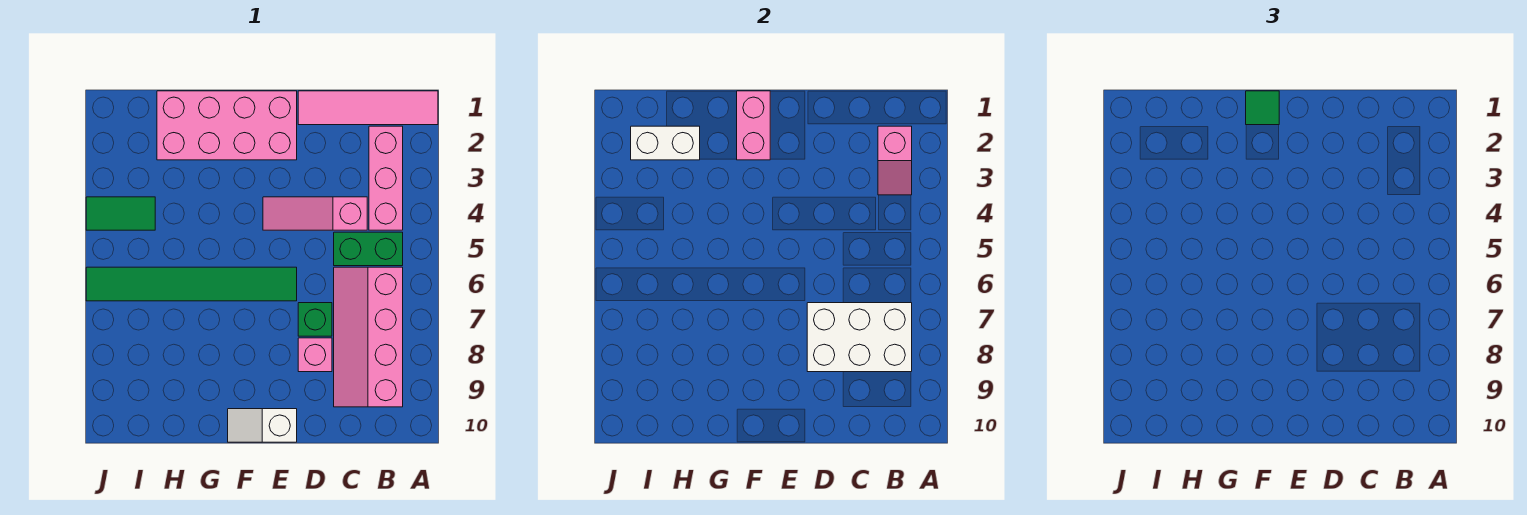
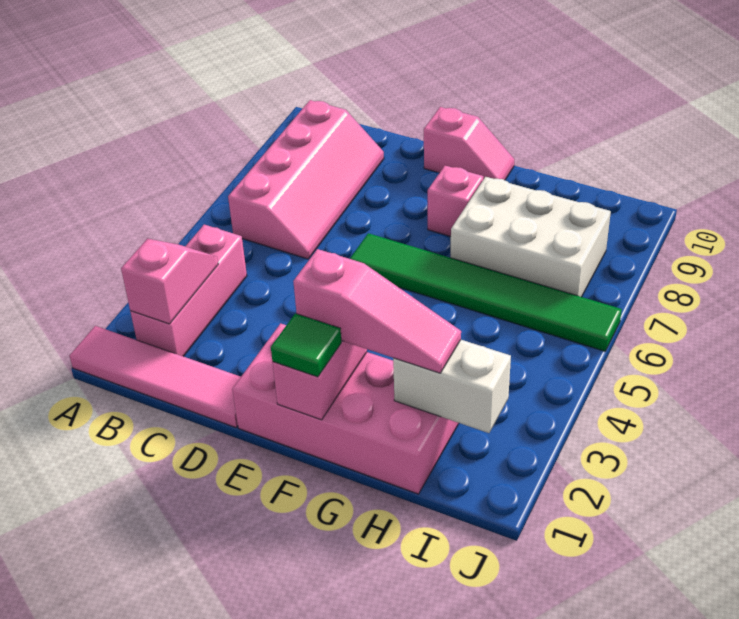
green 1x2 brick [334,232,403,266] -> none
white 2x3 brick [807,303,912,372] -> white 2x3 brick moved to [451,177,611,297]
pink 1x3 slope [263,197,367,230] -> pink 1x3 slope moved to [293,249,461,373]
green 1x1 brick [298,303,332,336] -> none
pink 1x1 brick [298,338,332,372] -> pink 1x1 brick moved to [428,166,483,237]
white 1x2 slope [228,409,297,442] -> pink 1x2 slope [424,107,514,180]
green 1x2 tile [86,197,155,230] -> none

